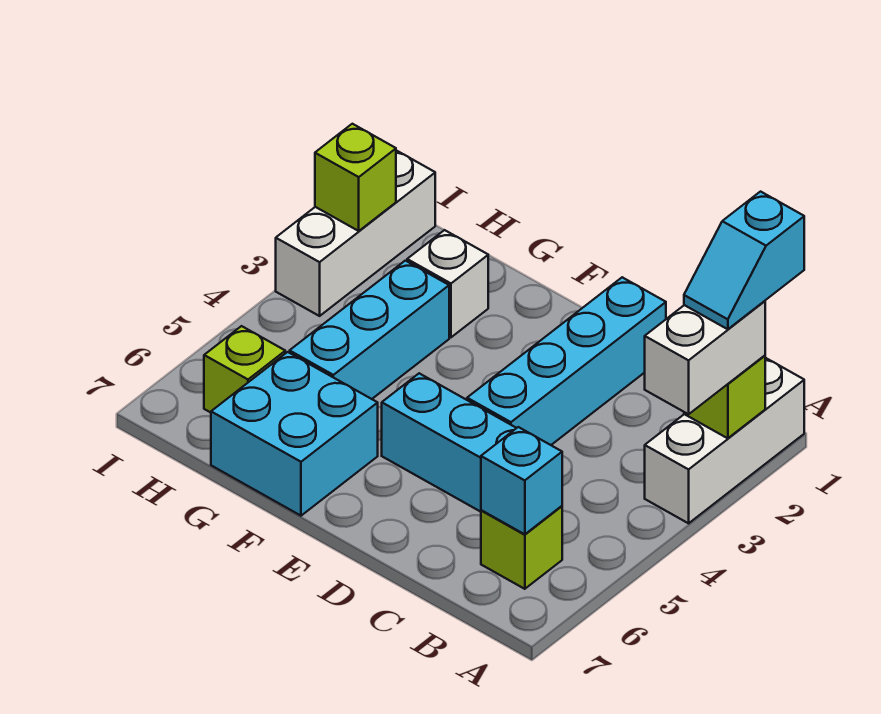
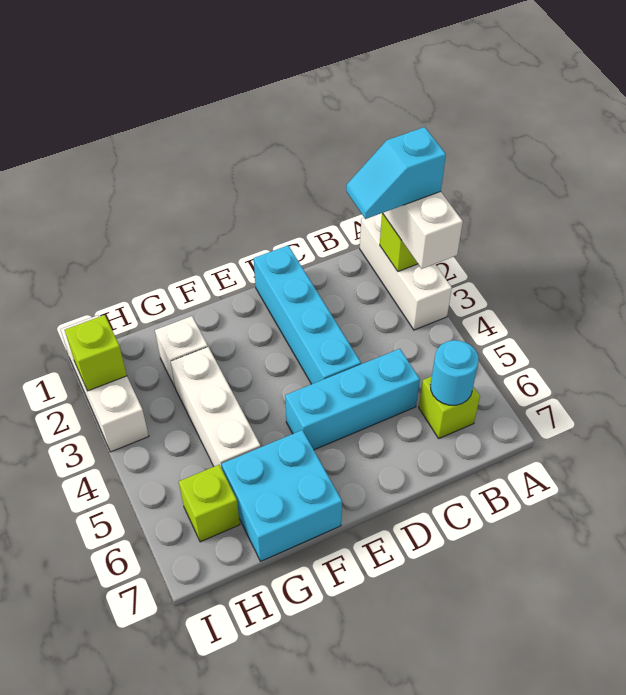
cyan 1x2 slope [684,192,804,329] -> cyan 1x2 slope turned to [346,127,446,219]
cyan 1x1 brick [481,427,562,534] -> cyan 1x1 round brick [431,340,479,405]
cyan 1x3 brick [290,261,449,399] -> white 1x3 brick [171,347,261,469]

